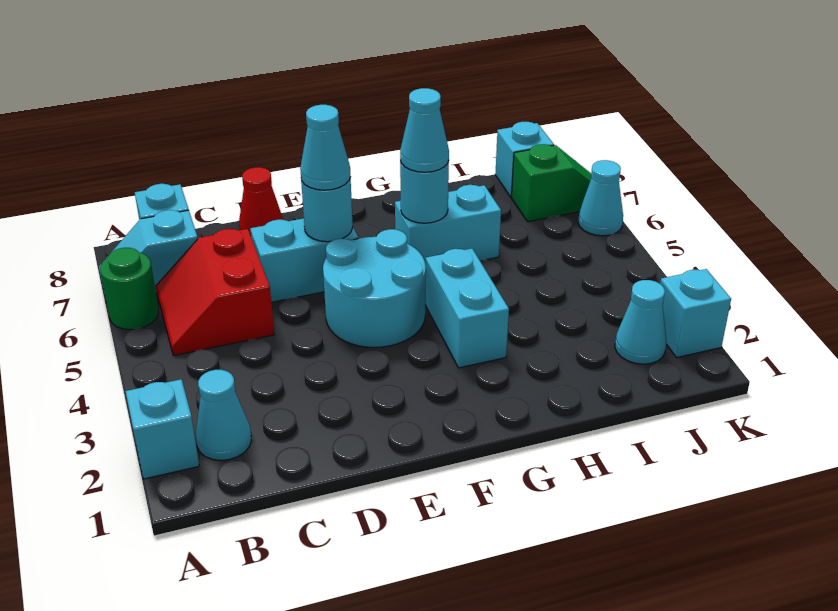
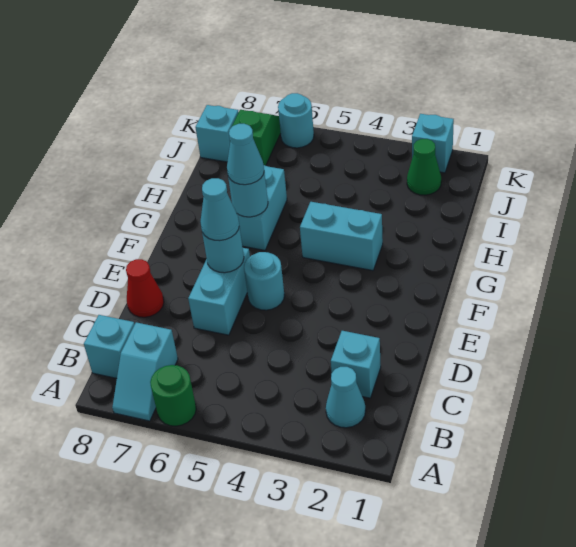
cyan 1x1 brick [126,379,199,479] -> cyan 1x1 brick moved to [331,331,381,398]
red 2x2 slope [156,229,274,356] -> none
cyan 2x2 round brick [323,229,426,348] -> cyan 1x1 round brick [244,252,284,310]
cyan 1x1 cone [615,280,666,364] -> green 1x1 cone [407,139,441,195]
cyan 1x1 cone [578,160,623,236] -> cyan 1x1 round brick [278,93,314,148]

